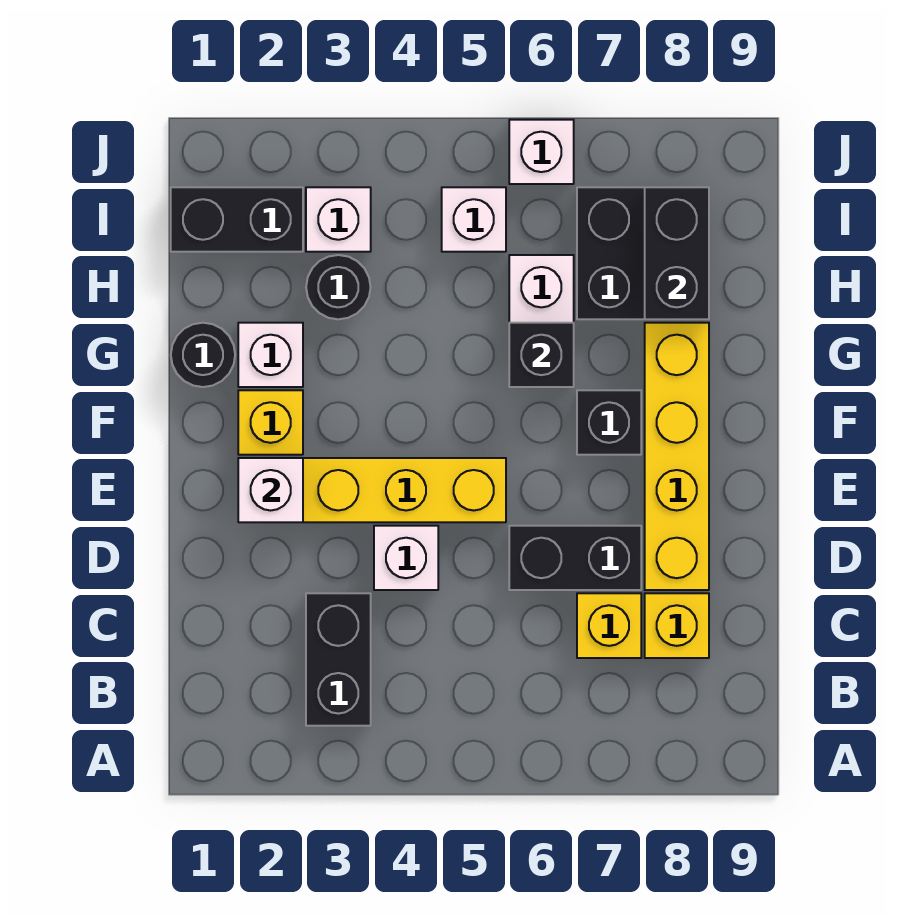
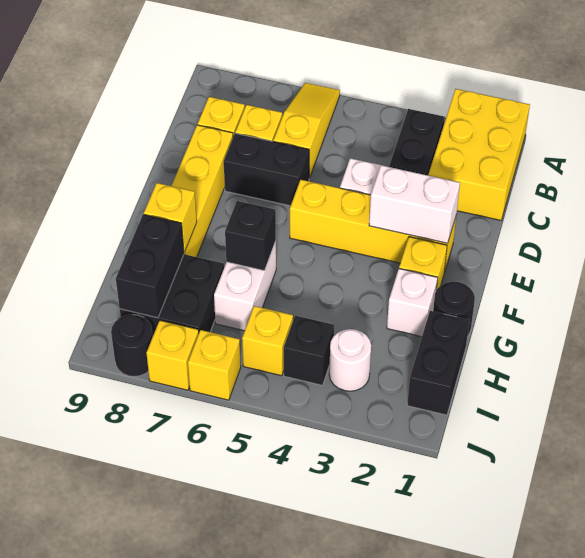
none -> yellow 2x3 brick [428,89,530,220]
none -> yellow 1x3 slope [273,83,340,178]
white 1x1 brick [238,458,303,522] -> white 1x2 brick [369,165,460,243]
black 1x1 brick [577,390,641,455] -> black 1x1 brick moved to [284,316,334,385]
none -> yellow 1x1 brick [144,183,197,252]
black 1x1 round brick [306,255,371,319] -> black 1x1 round brick moved to [111,315,153,377]
black 1x2 brick [171,187,303,252] -> black 1x2 brick turned to [407,311,469,415]
white 1x1 brick [306,187,371,252] -> white 1x1 round brick [329,329,371,391]
white 1x1 brick [442,187,506,252] -> yellow 1x1 brick [242,306,293,376]
white 1x1 brick [509,120,574,184] -> yellow 1x1 brick [188,330,241,400]
none -> yellow 1x1 brick [147,320,199,390]

